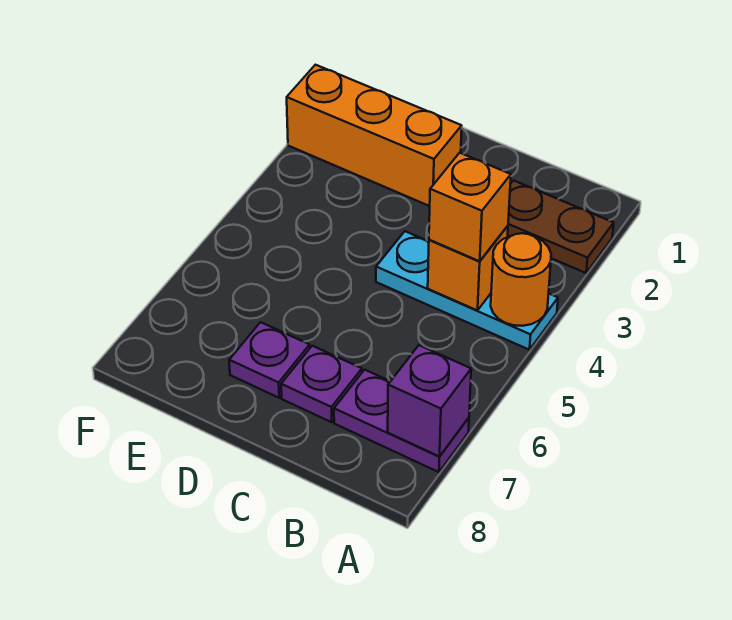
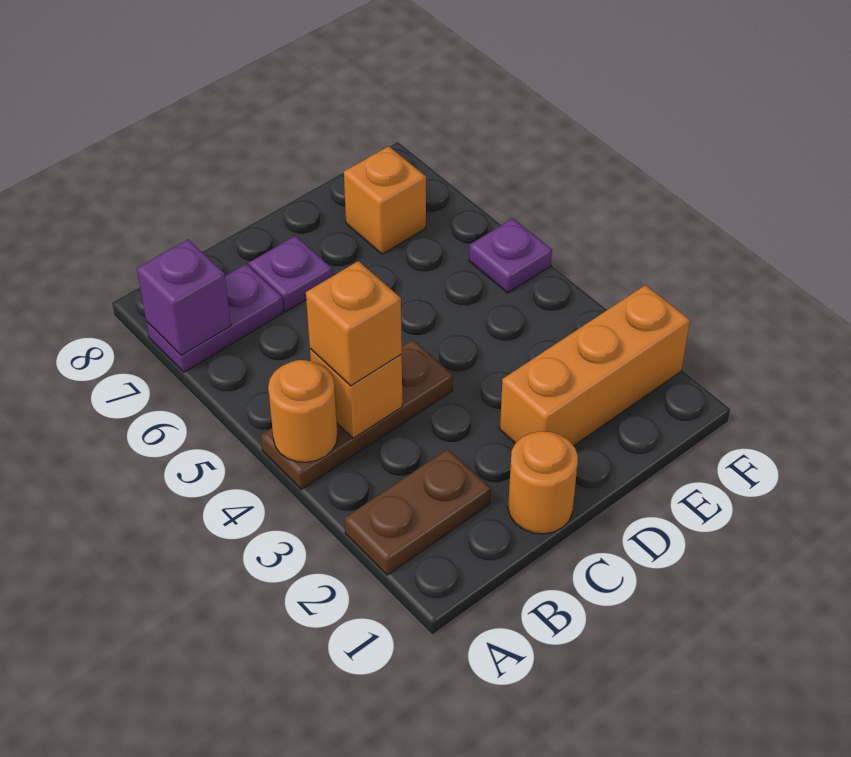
cyan 1x3 plate [376,231,558,350] -> brown 1x3 plate [261,340,453,489]
none -> orange 1x1 round brick [508,431,578,534]
purple 1x1 plate [229,322,310,398] -> purple 1x1 plate moved to [469,218,552,293]
none -> orange 1x1 brick [344,146,426,254]

